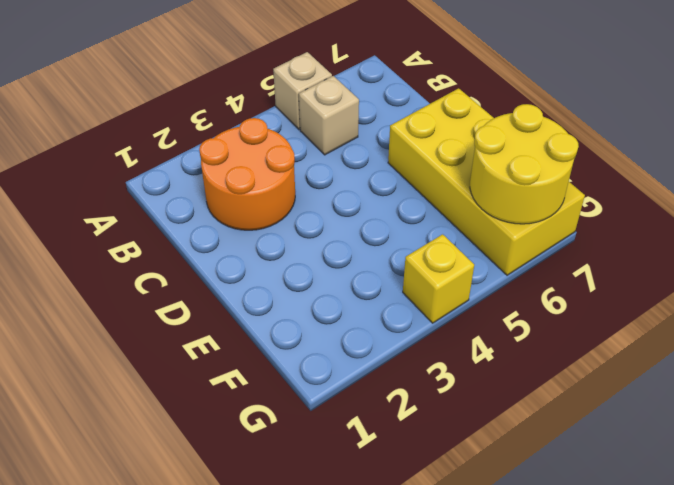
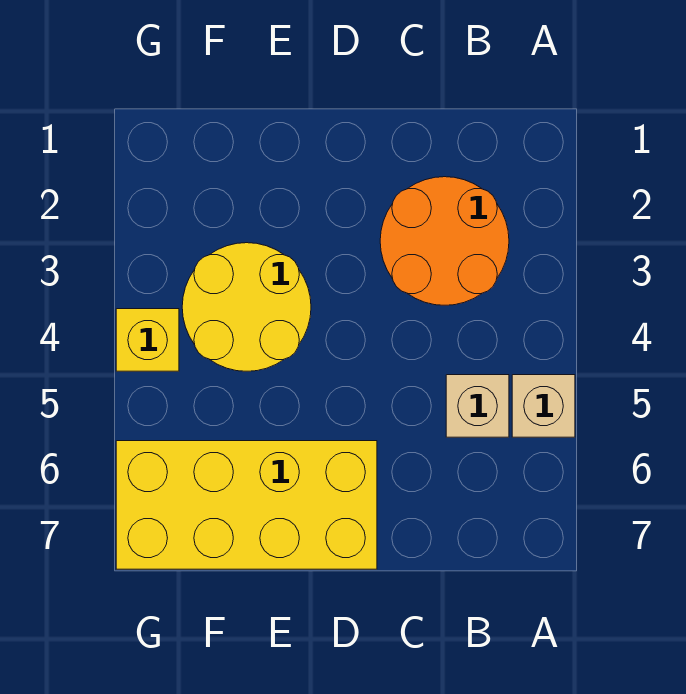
yellow 2x2 round brick [470,104,578,224] -> yellow 2x2 round brick moved to [182,243,311,371]

